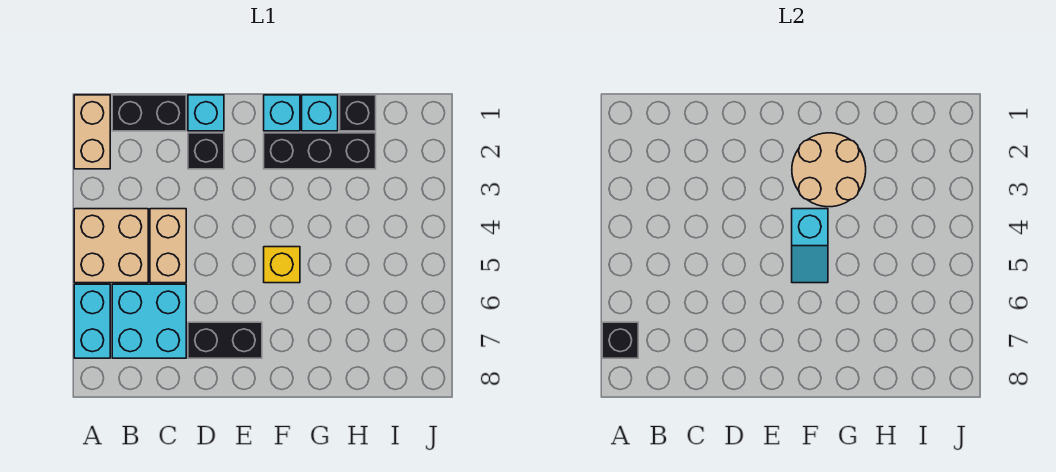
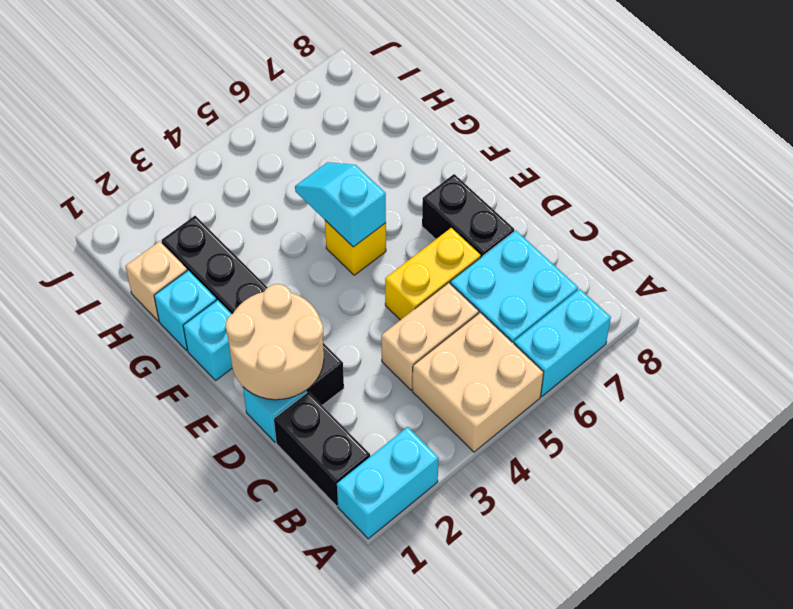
tan 1x2 brick [74,95,110,169] -> cyan 1x2 brick [337,427,439,539]
black 1x1 brick [602,322,638,358] -> none
none -> yellow 1x2 brick [385,228,481,320]
tan 2x2 round brick [792,133,866,207] -> tan 2x2 round brick moved to [226,284,324,400]
cyan 1x2 slope [792,209,828,283] -> cyan 1x2 slope turned to [295,162,386,247]
black 1x1 brick [340,95,376,131] -> tan 1x1 brick [125,241,187,321]

